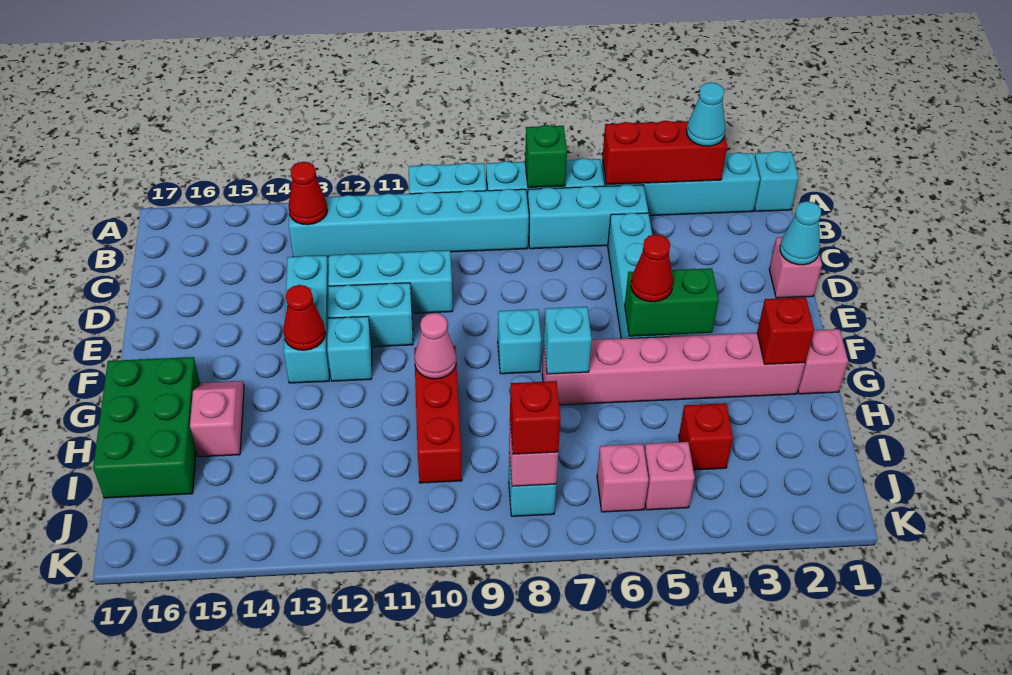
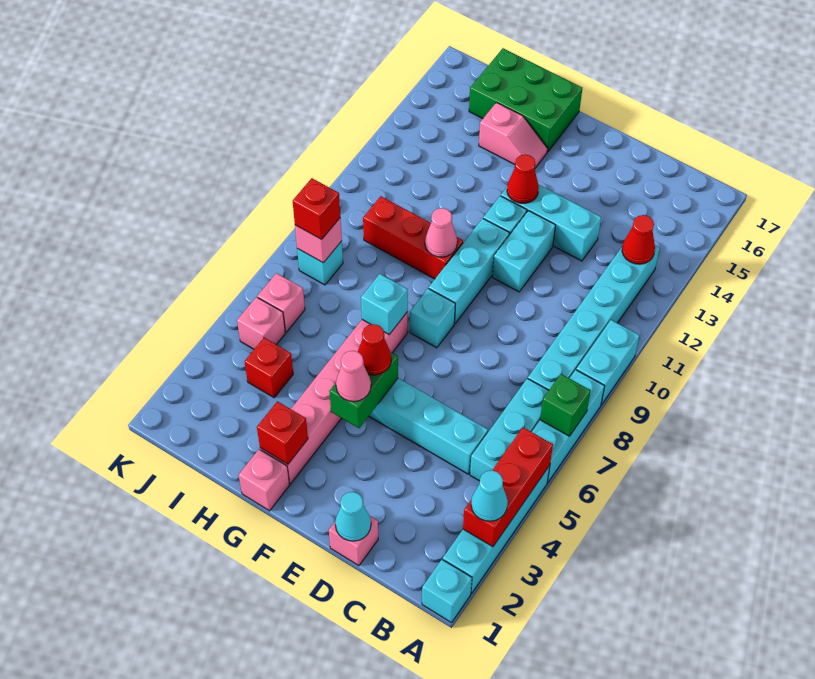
cyan 1x3 brick [328,250,453,313] -> cyan 1x3 brick moved to [429,218,509,323]
none -> pink 1x1 cone [336,351,371,401]

